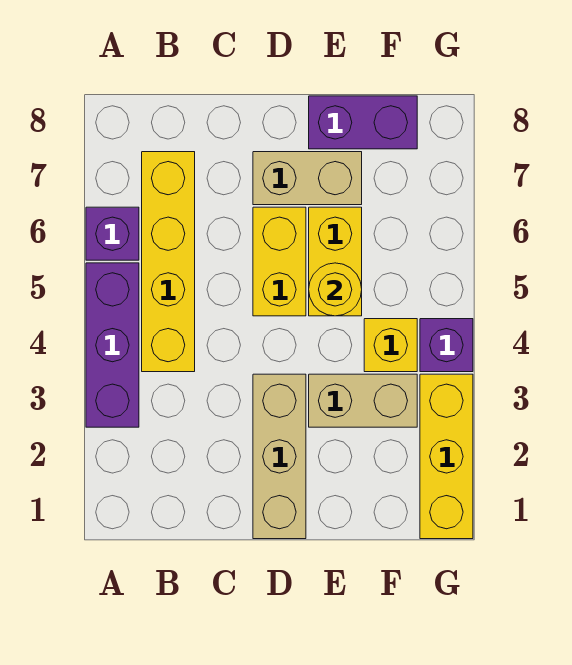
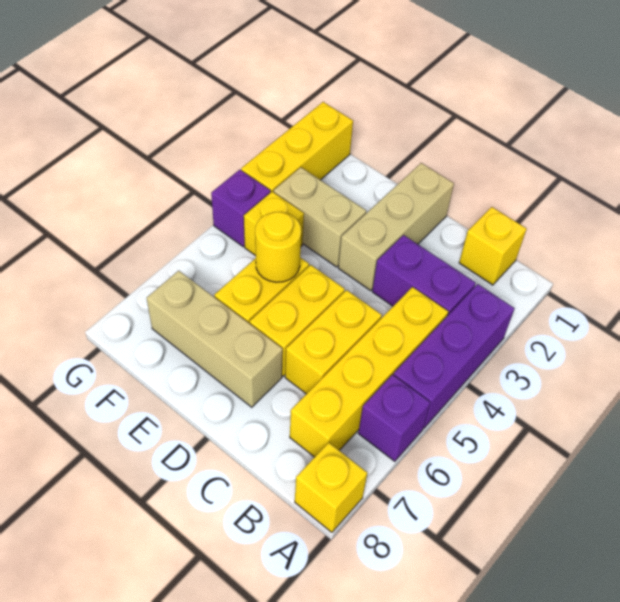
none -> yellow 1x1 brick [295,442,367,532]
none -> yellow 1x1 brick [459,207,527,285]
none -> yellow 1x2 brick [285,290,382,394]
tan 1x2 brick [253,152,362,205] -> tan 1x3 brick [147,271,283,407]
purple 1x2 brick [309,96,417,149] -> purple 1x2 brick moved to [372,235,476,315]

